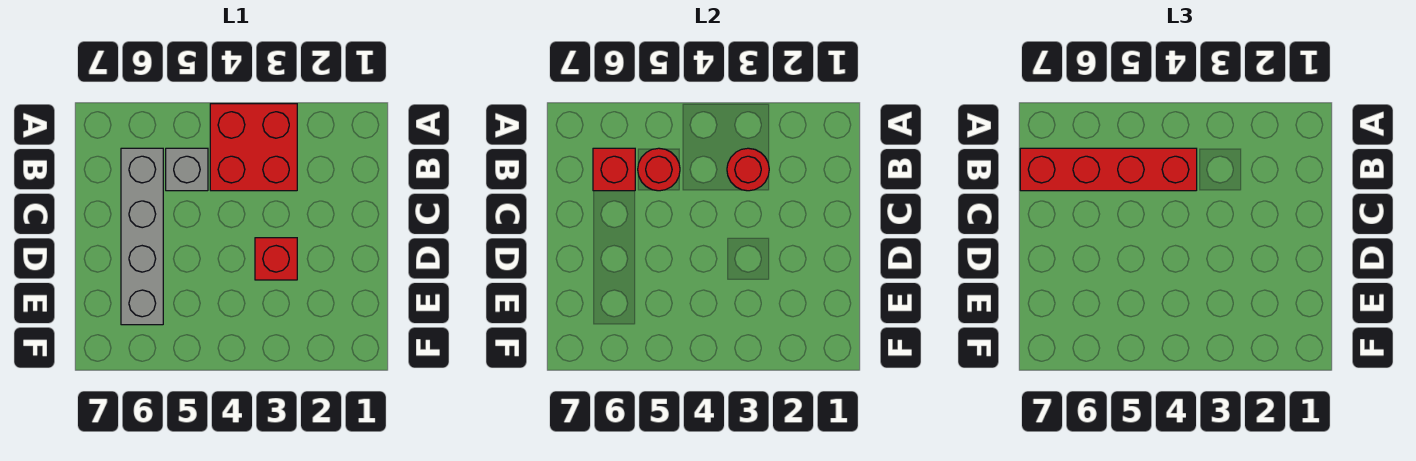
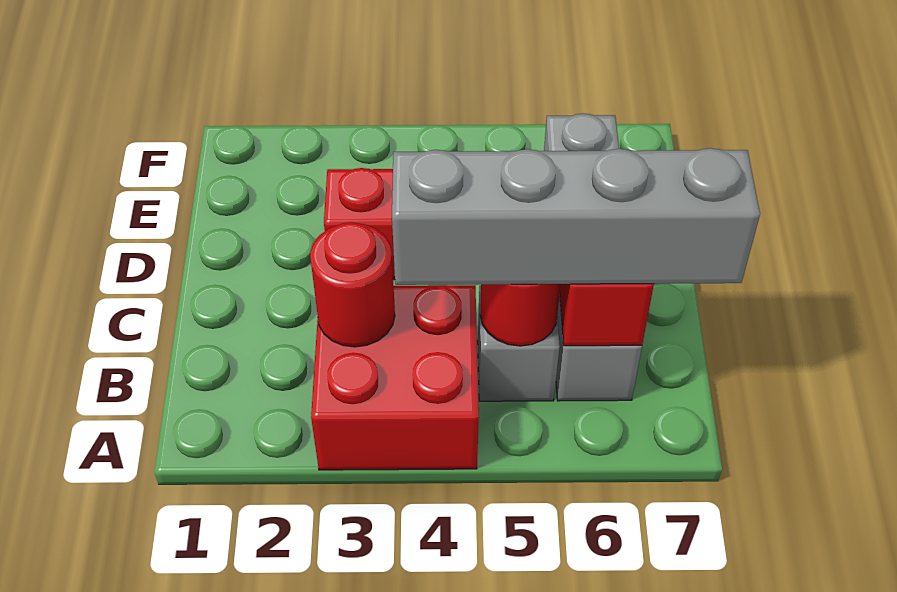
red 1x4 brick [1020,148,1197,191] -> grey 1x4 brick [392,148,760,285]

